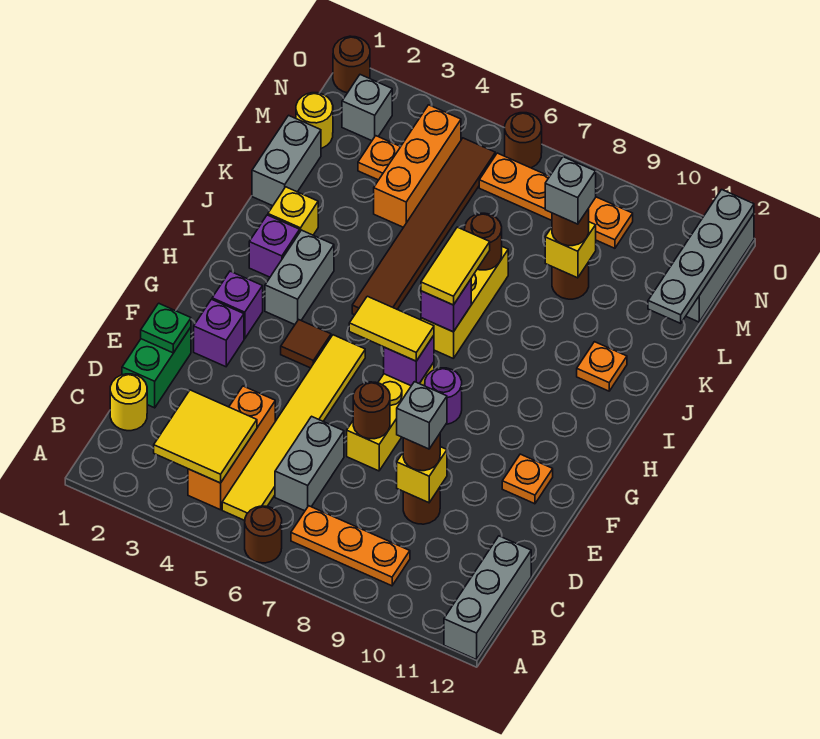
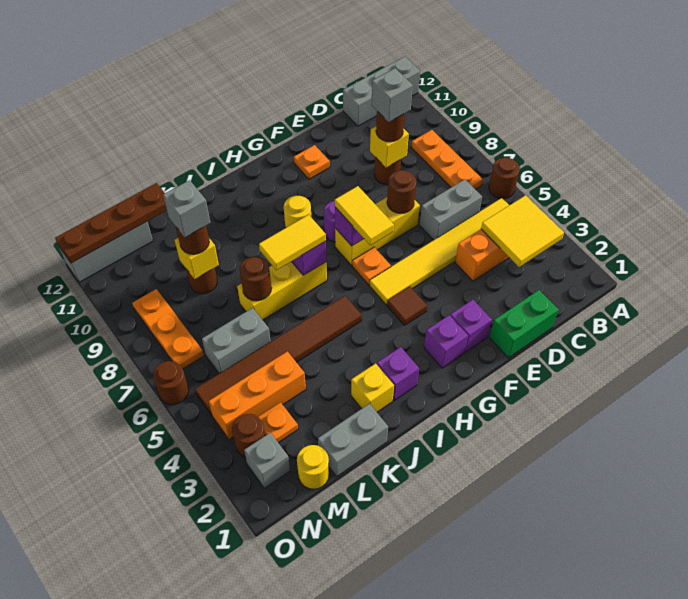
yellow 1x1 round brick [110,374,147,431] -> yellow 1x1 round brick moved to [284,195,311,228]
green 1x1 plate [141,303,191,353] -> none
grey 1x2 brick [265,230,334,325] -> grey 1x2 brick moved to [202,308,271,374]
orange 1x1 plate [577,342,627,391] -> orange 1x1 plate moved to [352,247,391,285]
grey 1x4 plate [648,190,754,323] -> brown 1x4 plate [55,183,167,263]
orange 1x4 plate [479,153,633,248] -> orange 1x3 plate [132,289,204,369]
brown 1x1 round brick [333,36,370,93] -> brown 1x1 round brick moved to [232,414,265,457]

